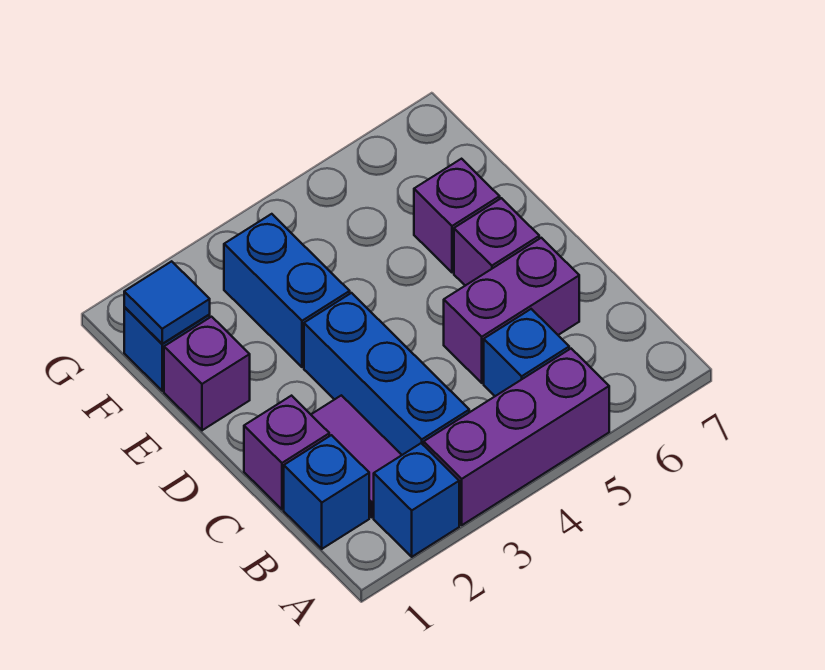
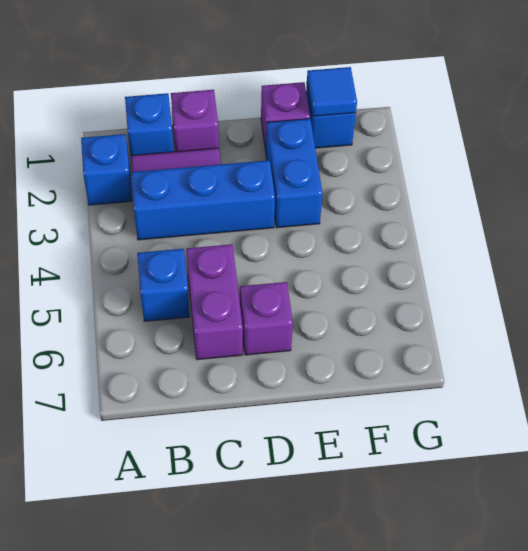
purple 1x3 brick [424,349,609,525] -> none
blue 1x2 brick [224,214,350,367] -> blue 1x2 brick turned to [266,119,323,228]
purple 1x1 brick [414,159,500,272] -> none

